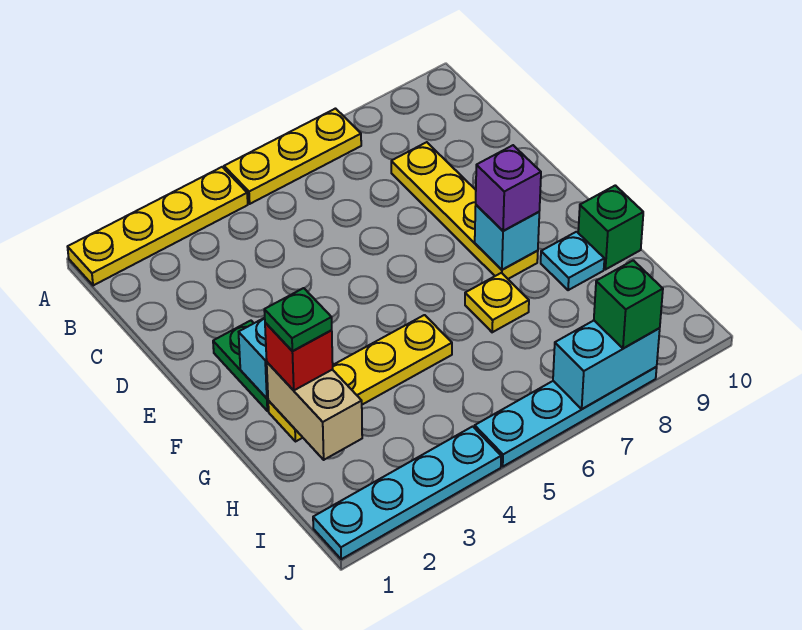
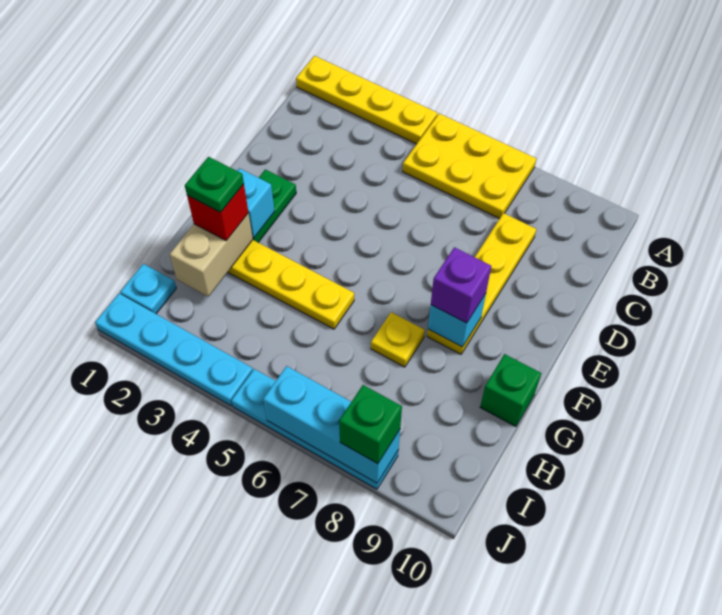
yellow 1x3 plate [224,109,361,204] -> yellow 2x3 plate [403,114,536,219]
cyan 1x1 plate [541,232,604,290] -> cyan 1x1 plate moved to [120,264,176,314]
cyan 1x2 brick [553,321,660,409] -> cyan 1x3 brick [263,366,400,483]

